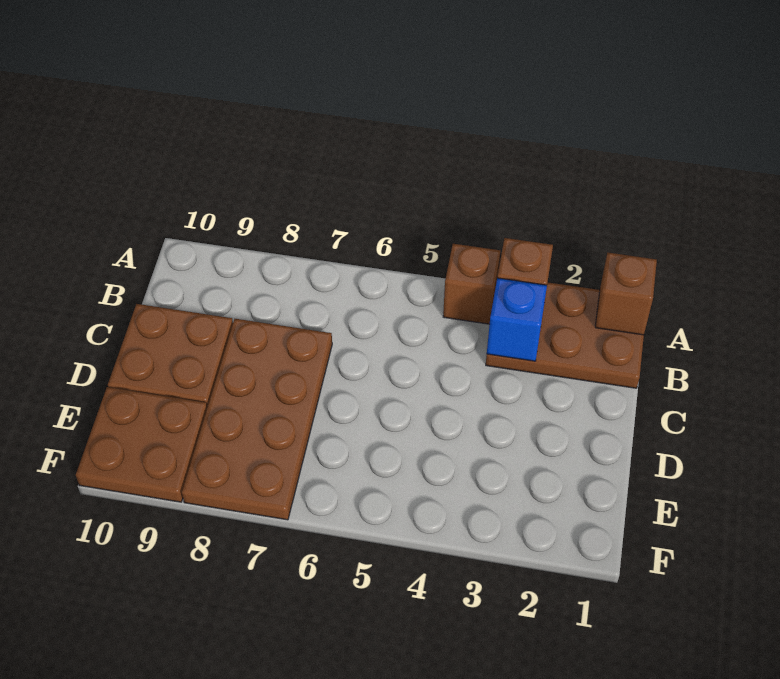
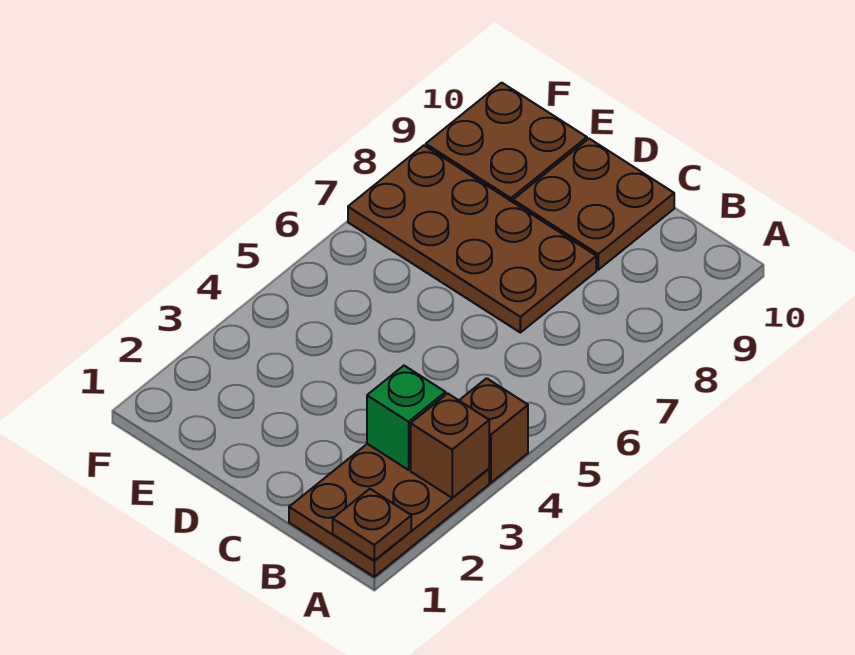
brown 1x1 brick [595,253,657,335] -> brown 1x1 plate [333,489,411,561]
blue 1x1 brick [487,278,547,361] -> green 1x1 brick [367,366,446,470]

